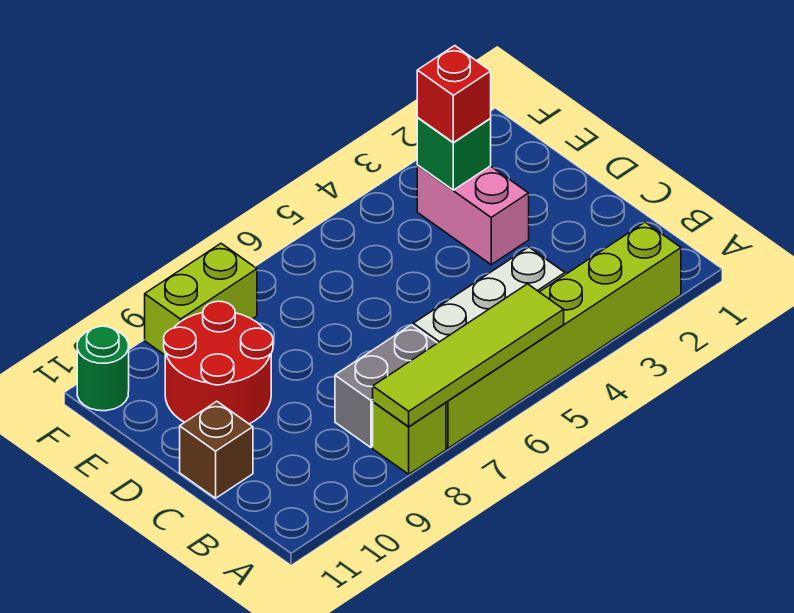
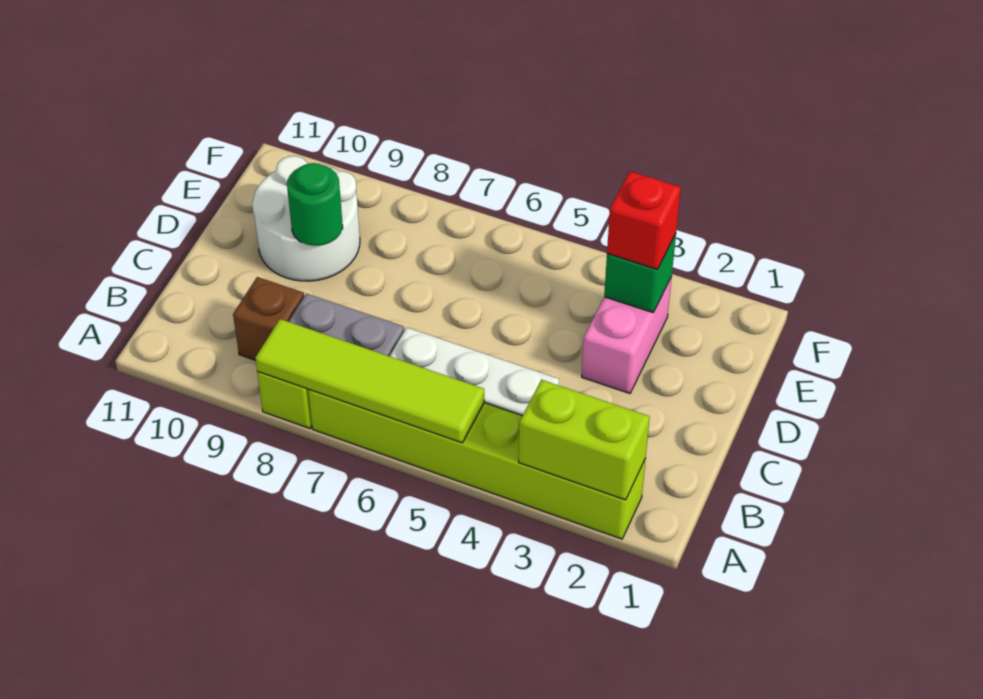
brown 1x1 brick [180,401,253,498] -> brown 1x1 brick moved to [233,277,304,360]
red 2x2 round brick [164,301,273,424] -> white 2x2 round brick [252,156,360,281]
lime 1x2 brick [145,244,257,355] -> lime 1x2 brick moved to [519,380,650,500]
green 1x1 round brick [77,326,129,411] -> green 1x1 round brick moved to [287,163,343,246]

